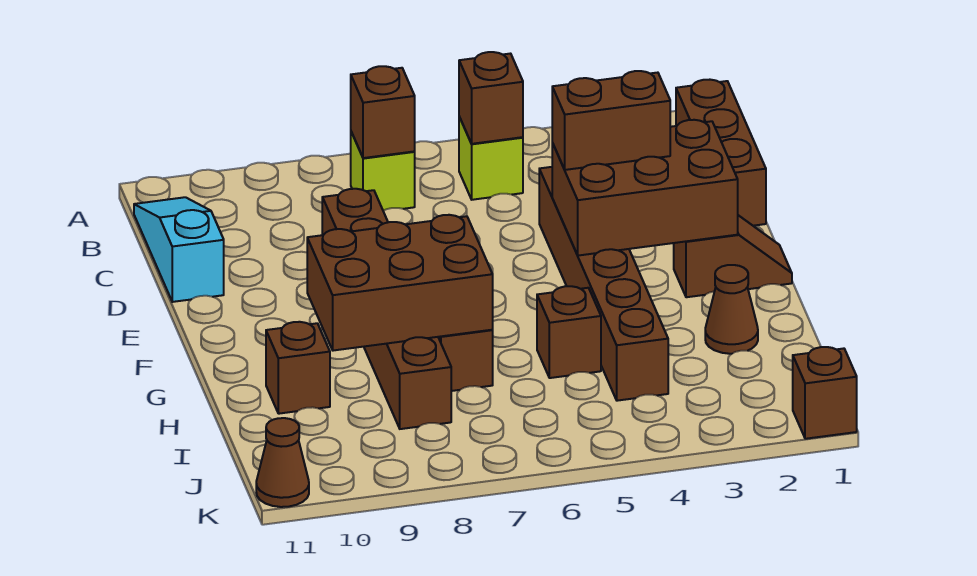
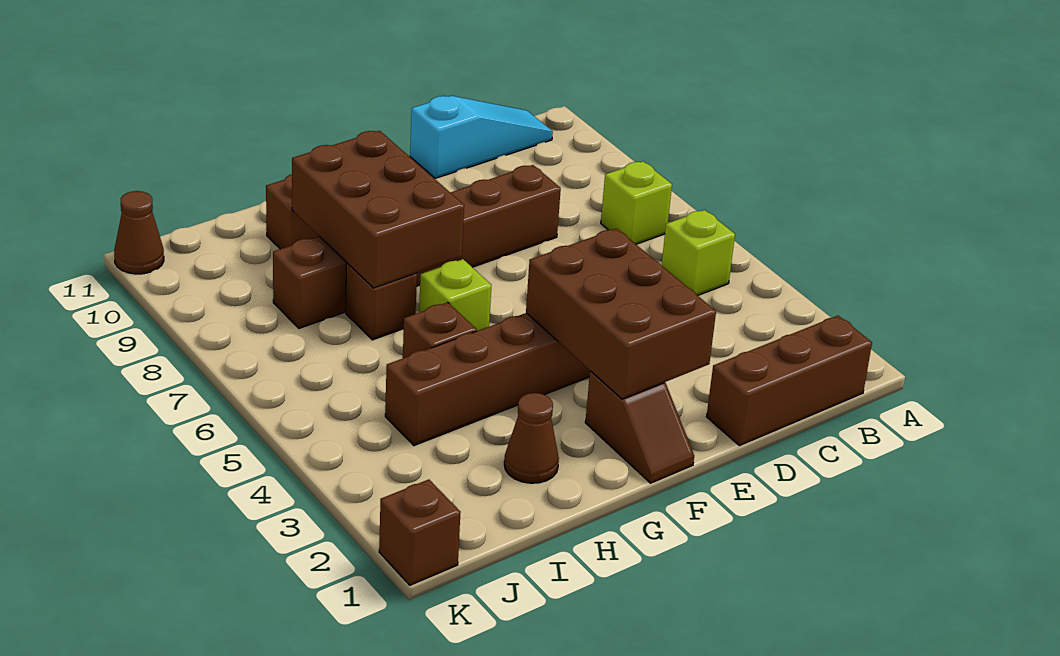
brown 1x1 brick [459,52,523,144] -> none
brown 1x1 brick [351,66,415,158] -> none
brown 1x2 brick [552,71,670,170] -> none
none -> lime 1x1 brick [419,259,491,331]

